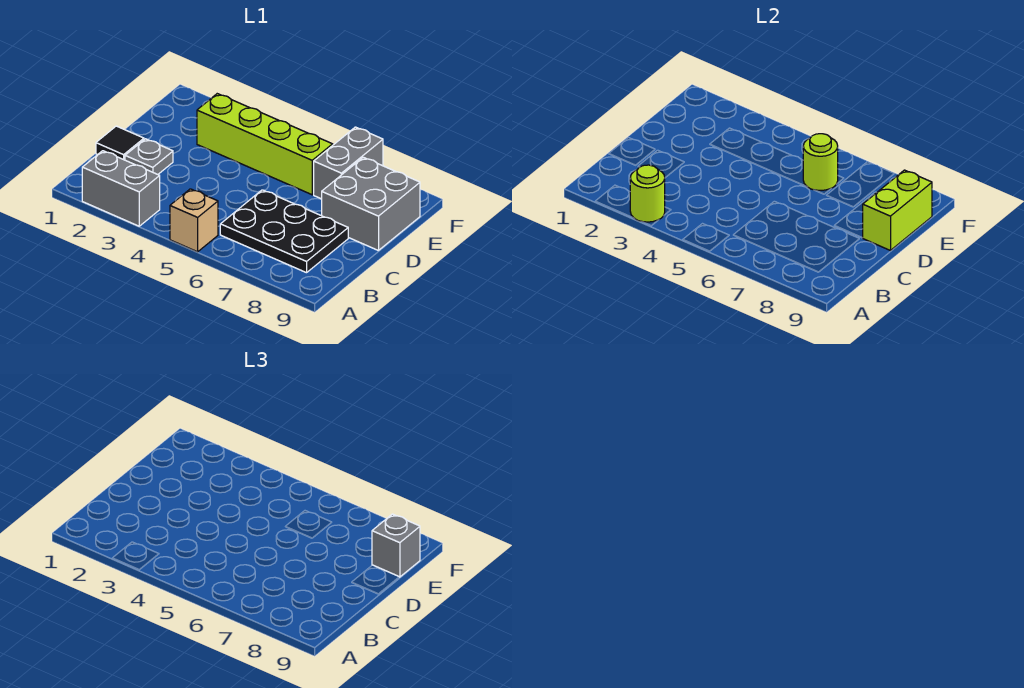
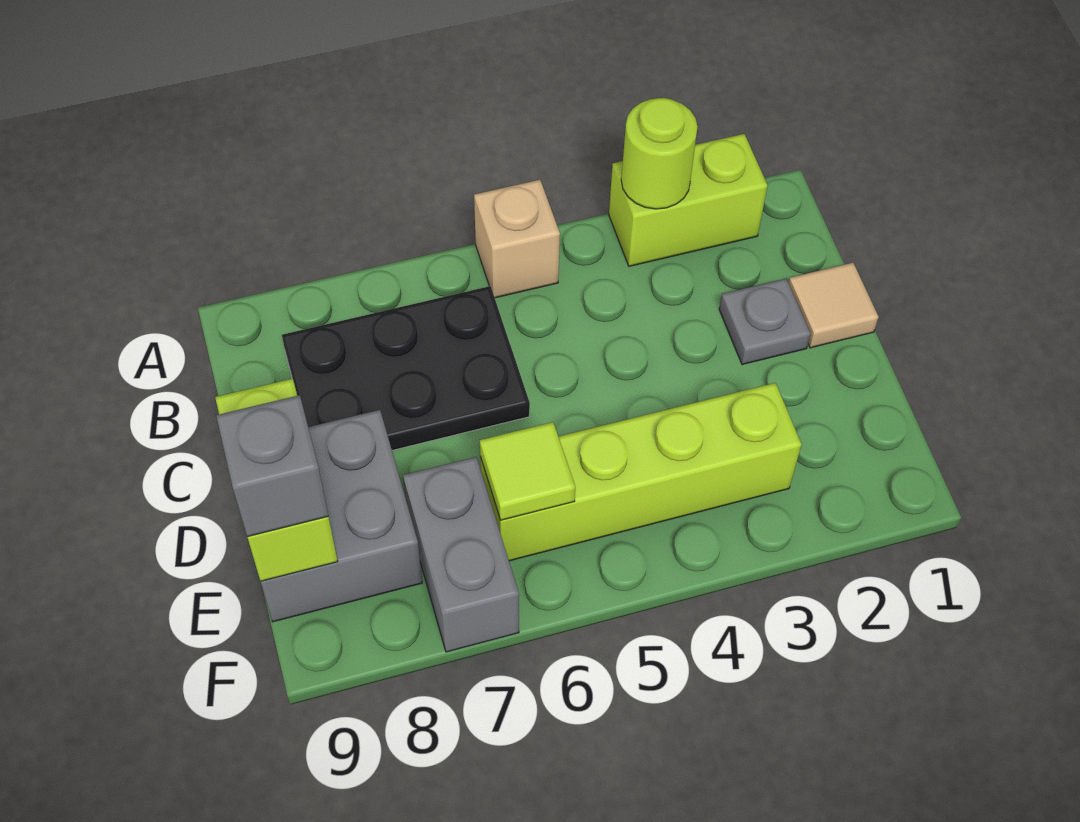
grey 1x2 brick [82,151,160,226] -> lime 1x2 brick [609,134,768,266]
black 1x1 tile [96,126,144,160] -> tan 1x1 tile [788,263,879,348]
lime 1x1 round brick [803,134,838,191] -> lime 1x1 tile [480,422,575,520]

